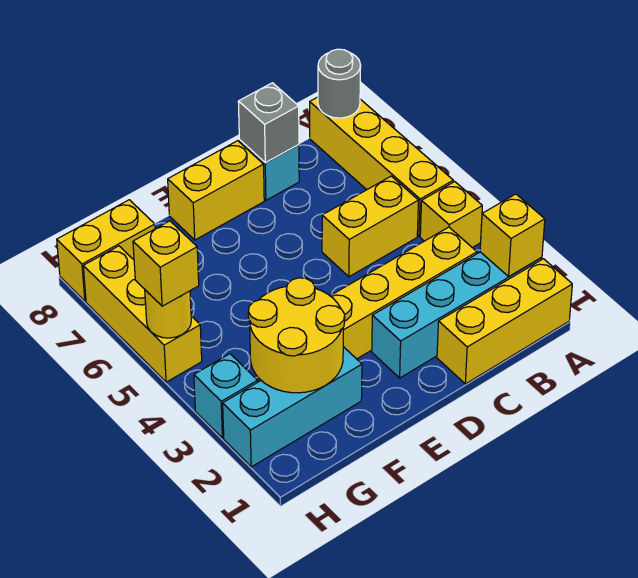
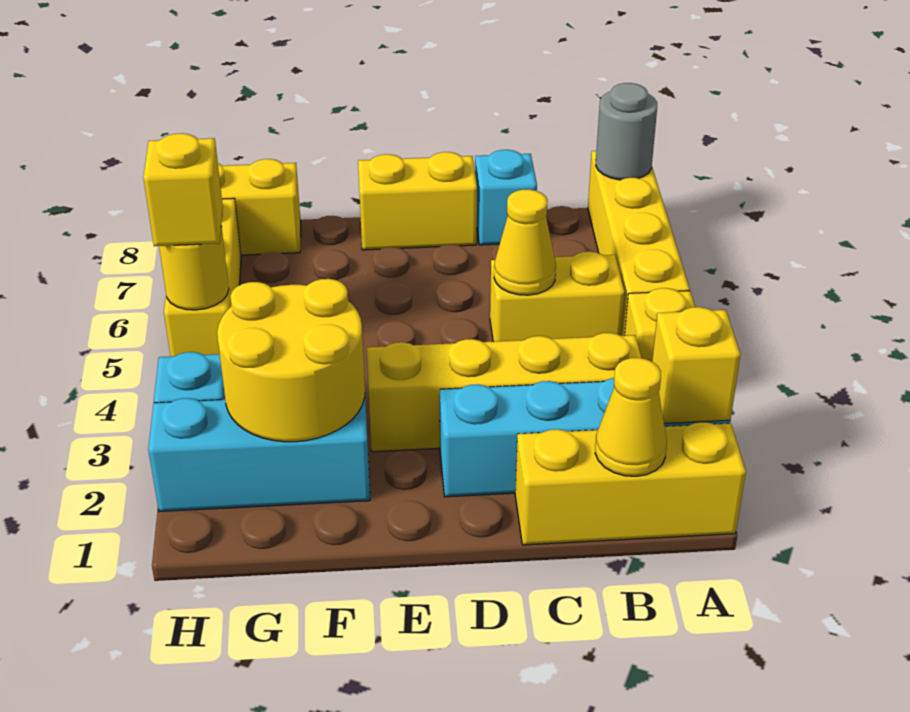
none -> yellow 1x1 cone [595,358,667,476]
none -> yellow 1x1 cone [494,189,556,295]
grey 1x1 brick [238,83,299,163] -> none

